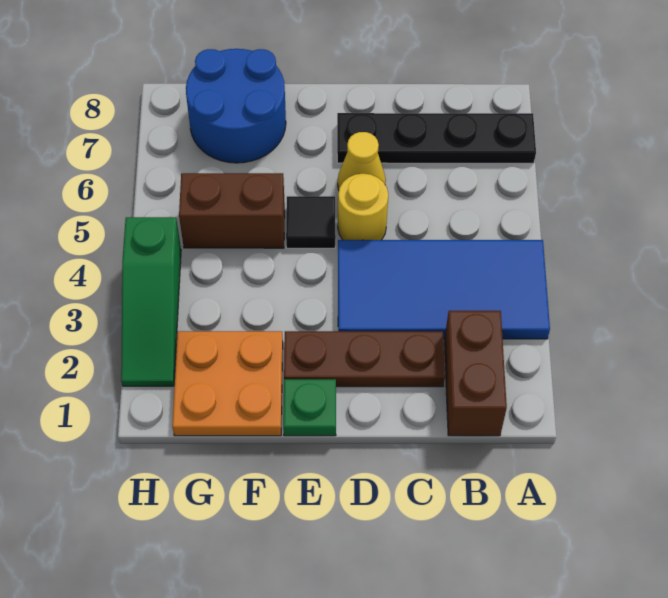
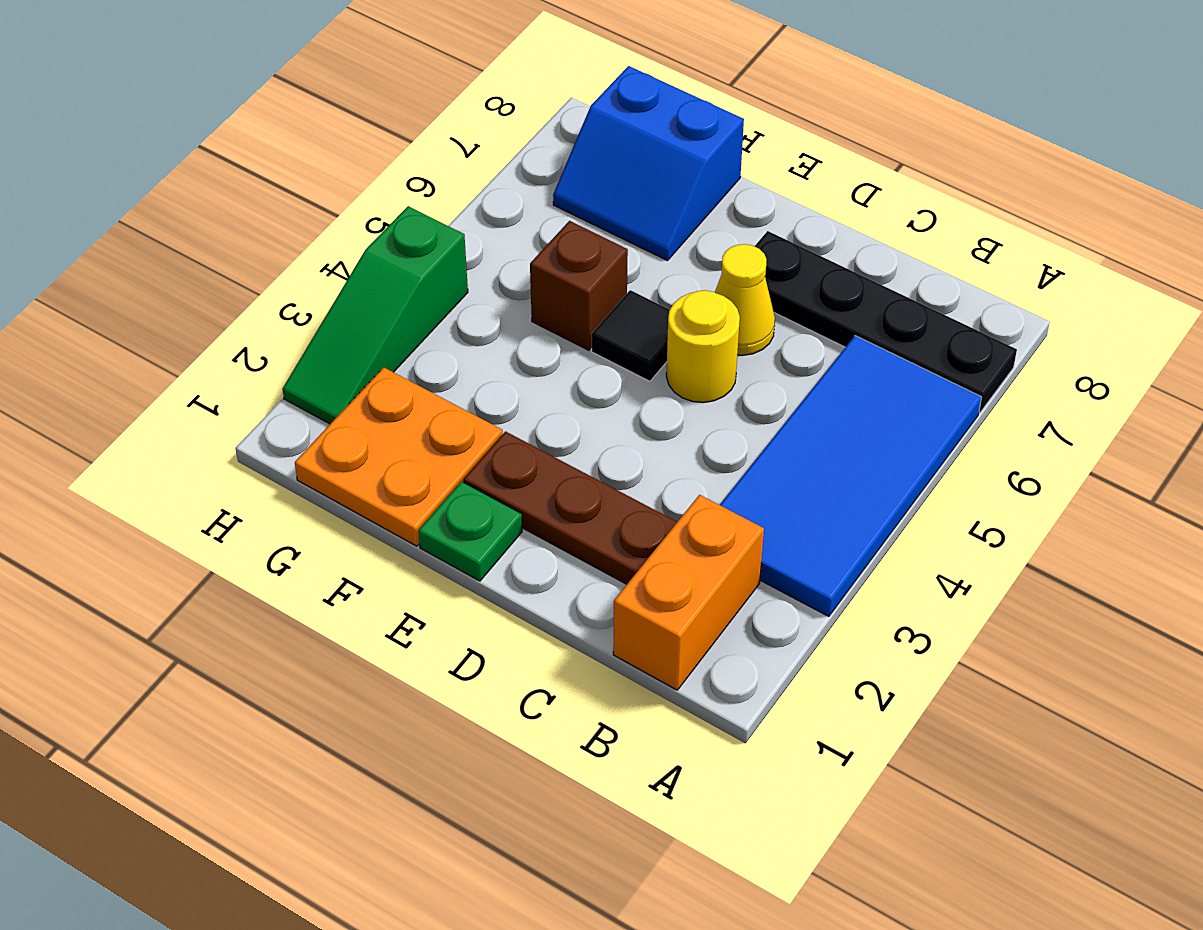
blue 2x4 tile [338,240,550,339] -> blue 2x4 tile turned to [720,336,982,616]
brown 1x2 brick [444,311,507,436] -> orange 1x2 brick [613,495,764,690]
brown 1x2 brick [179,173,285,248] -> brown 1x1 brick [530,221,628,350]
blue 2x2 round brick [186,49,286,163] -> blue 2x2 slope [553,66,744,261]

